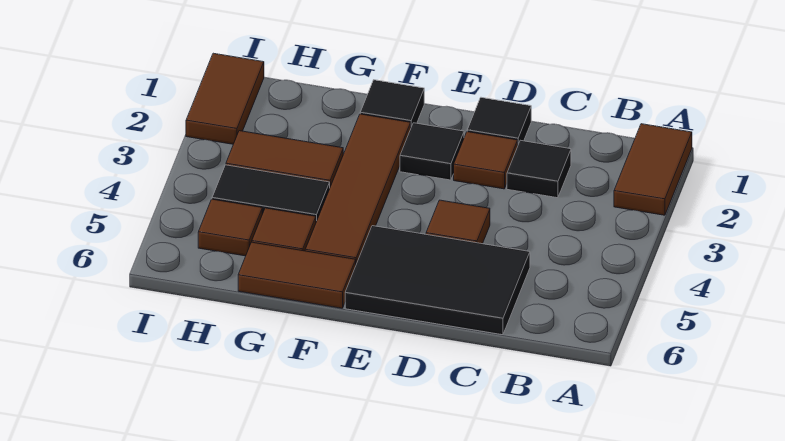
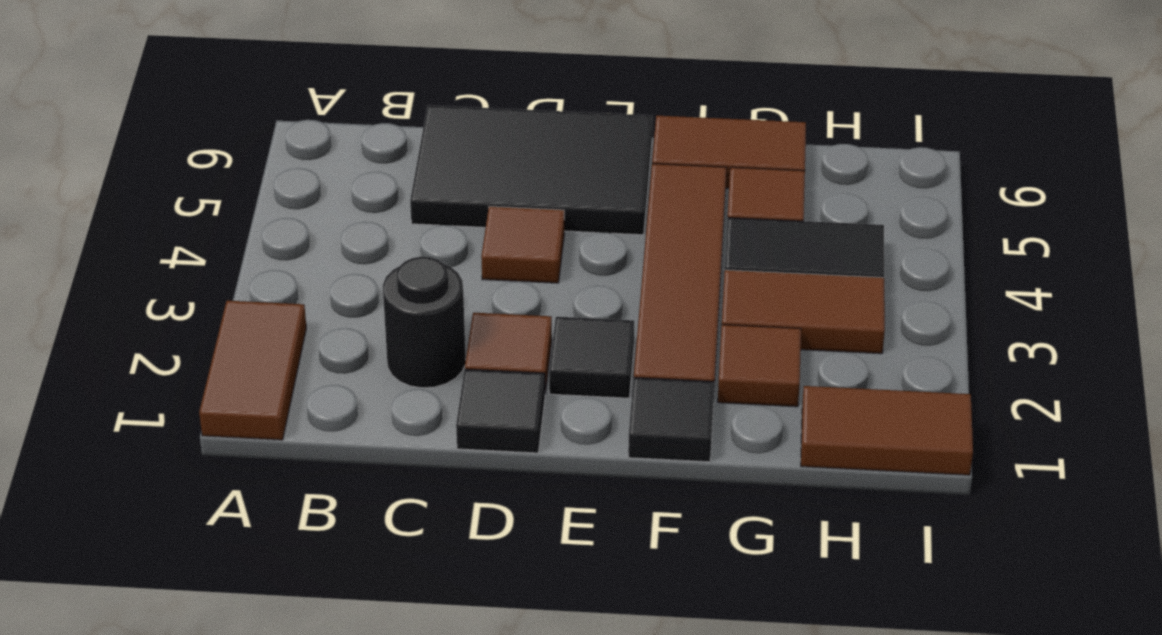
black 1x1 tile [507,140,571,198] -> black 1x1 round brick [383,257,466,388]
brown 1x1 tile [198,199,262,256] -> brown 1x1 tile moved to [718,325,801,407]
brown 1x2 tile [186,53,264,144] -> brown 1x2 tile turned to [801,386,973,475]

